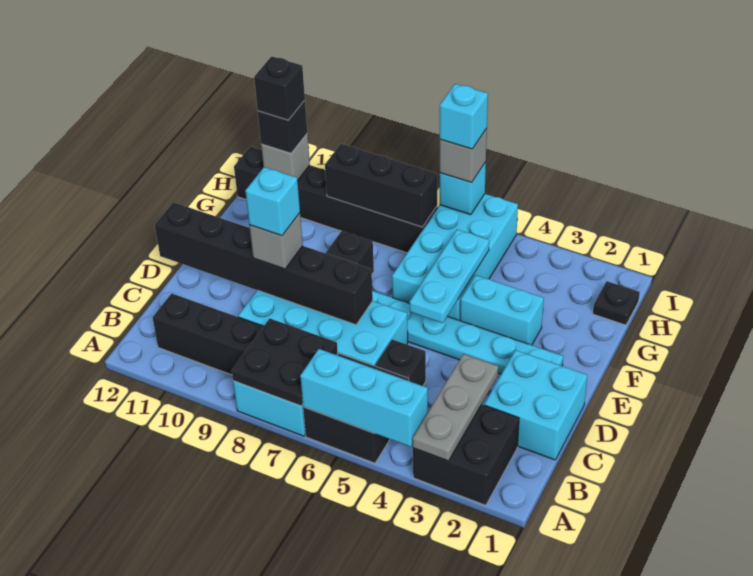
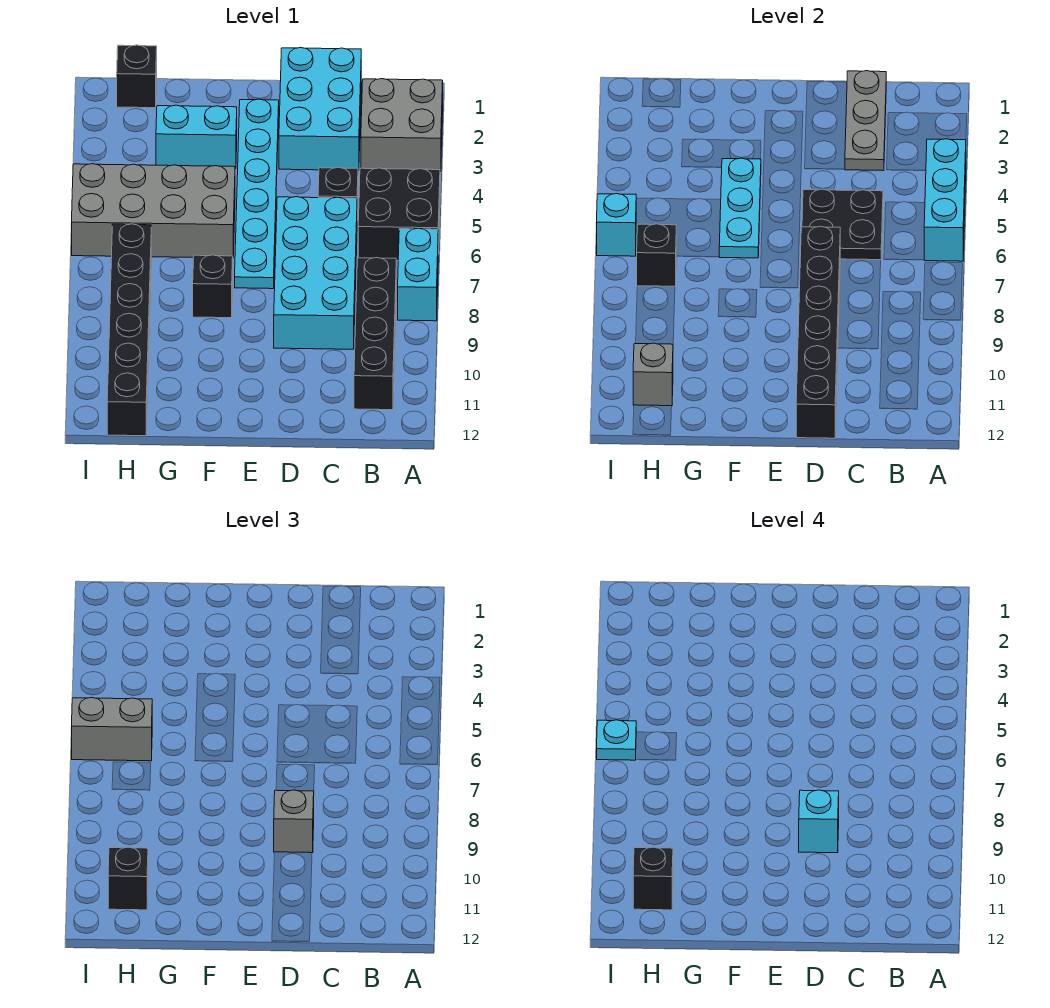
black 2x2 brick [413,404,519,505] -> grey 2x2 brick [361,79,443,172]
grey 1x3 plate [413,354,498,461] -> grey 1x3 plate turned to [845,71,886,171]
black 2x2 plate [232,318,338,406] -> black 2x2 plate moved to [802,189,883,260]
cyan 2x2 brick [484,350,587,460] -> cyan 2x3 brick [279,48,361,171]
cyan 1x3 plate [409,229,489,323] -> cyan 1x3 plate turned to [719,158,761,258]
cyan 1x2 brick [460,275,544,345] -> cyan 1x2 brick turned to [156,105,237,169]
cyan 2x4 brick [392,194,518,320] -> grey 2x4 brick [72,164,235,257]
black 1x1 plate [593,281,640,325] -> black 1x1 brick [117,45,157,108]
black 1x3 brick [325,144,437,227] -> black 1x1 brick [637,224,676,286]
grey 1x1 brick [440,129,487,183] -> grey 1x2 brick [72,698,152,761]
cyan 1x1 brick [440,84,488,149] -> cyan 1x1 plate [597,720,636,760]

